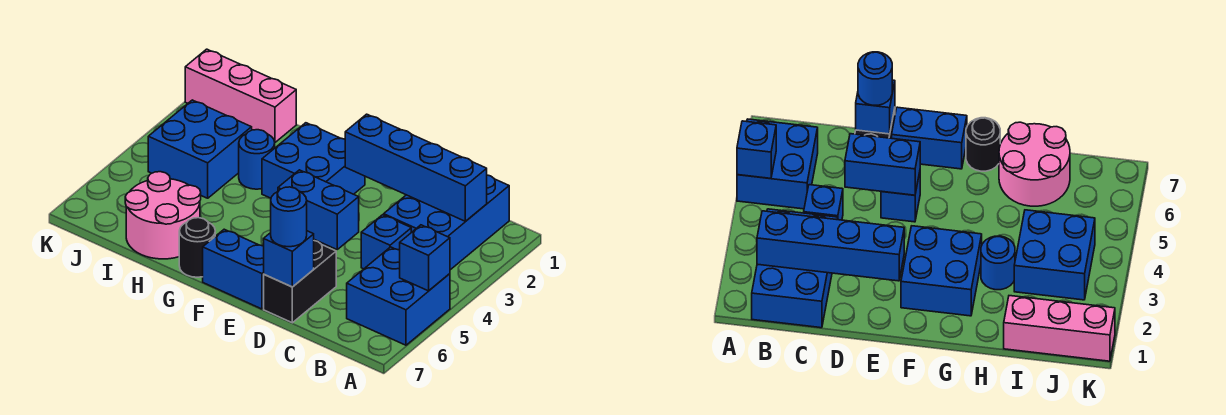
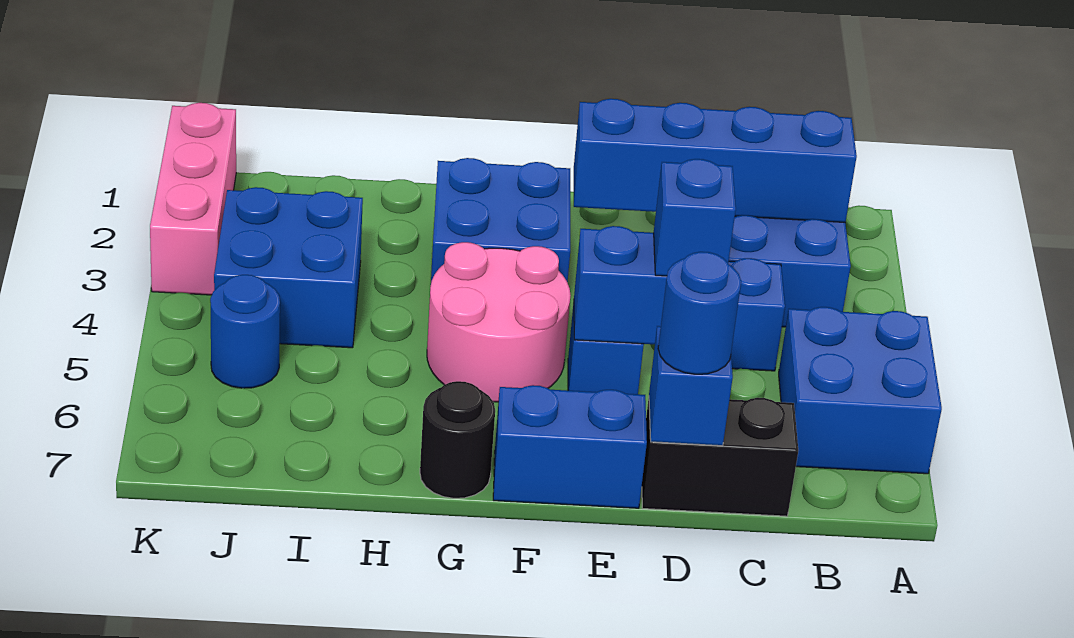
blue 1x1 brick [400,225,450,291] -> blue 1x1 brick moved to [654,159,736,276]
black 1x2 brick [264,241,336,323] -> black 1x2 brick turned to [642,398,798,516]
blue 1x1 round brick [239,130,275,189] -> blue 1x1 round brick moved to [210,275,280,388]
pink 2x2 round brick [125,172,201,259] -> pink 2x2 round brick moved to [427,242,571,402]
pink 1x3 brick [185,49,296,142] -> pink 1x3 brick turned to [150,103,236,295]

